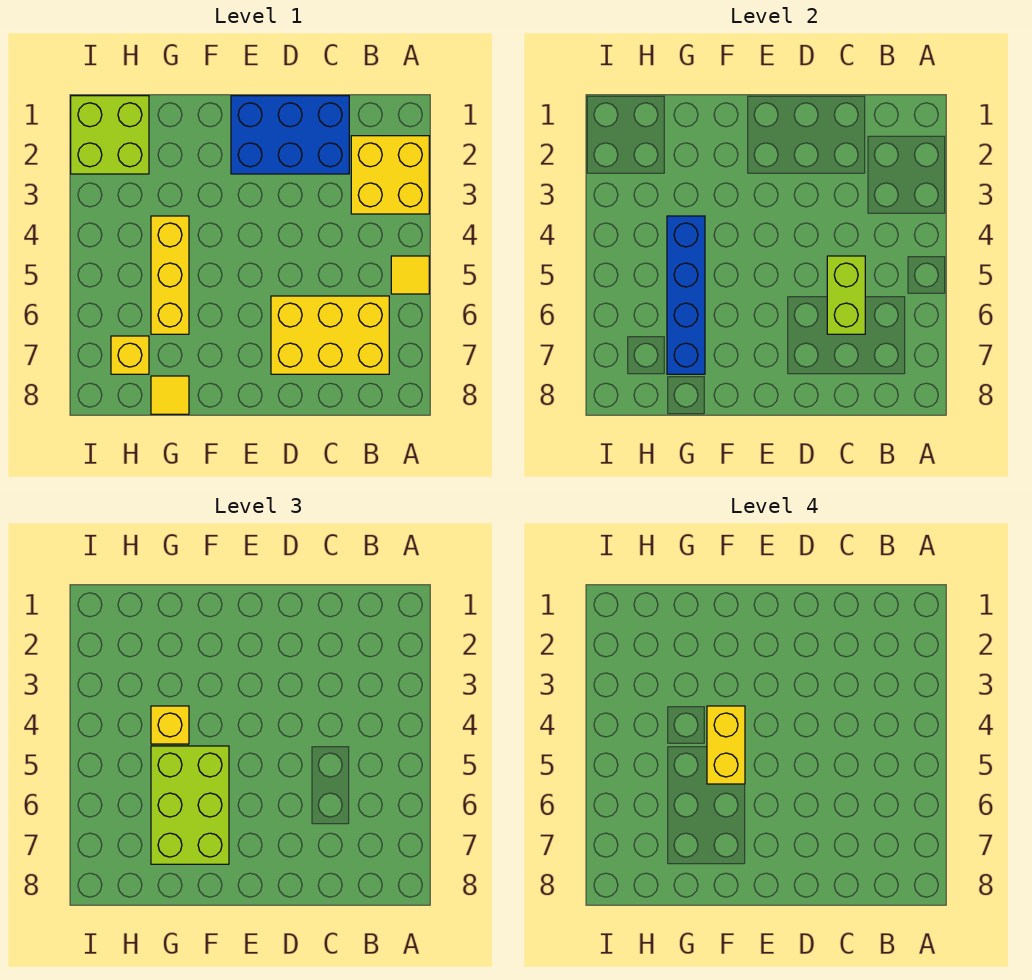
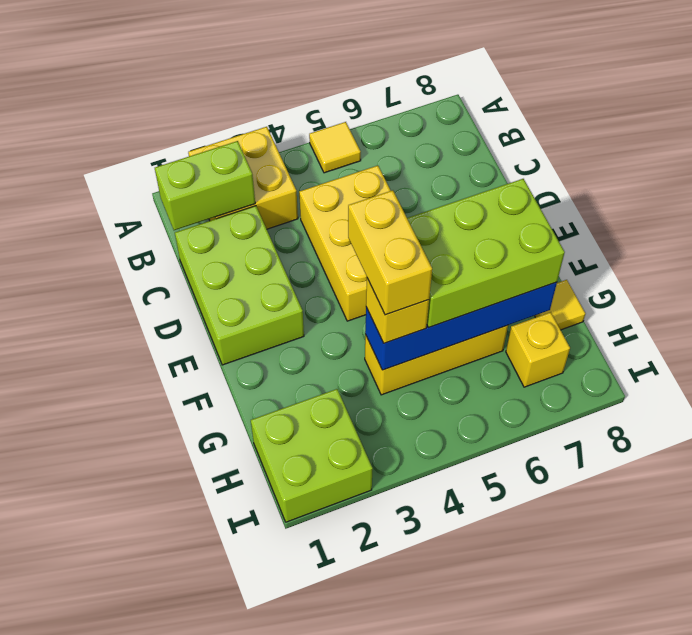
yellow 2x3 brick [271,296,389,374] -> yellow 2x3 brick moved to [299,166,391,321]
blue 2x3 brick [231,96,349,174] -> lime 2x3 brick [175,206,304,365]
lime 1x2 brick [827,256,865,334] -> lime 1x2 brick moved to [155,141,255,230]
yellow 1x2 brick [707,706,745,784] -> yellow 1x2 brick turned to [348,190,432,315]

